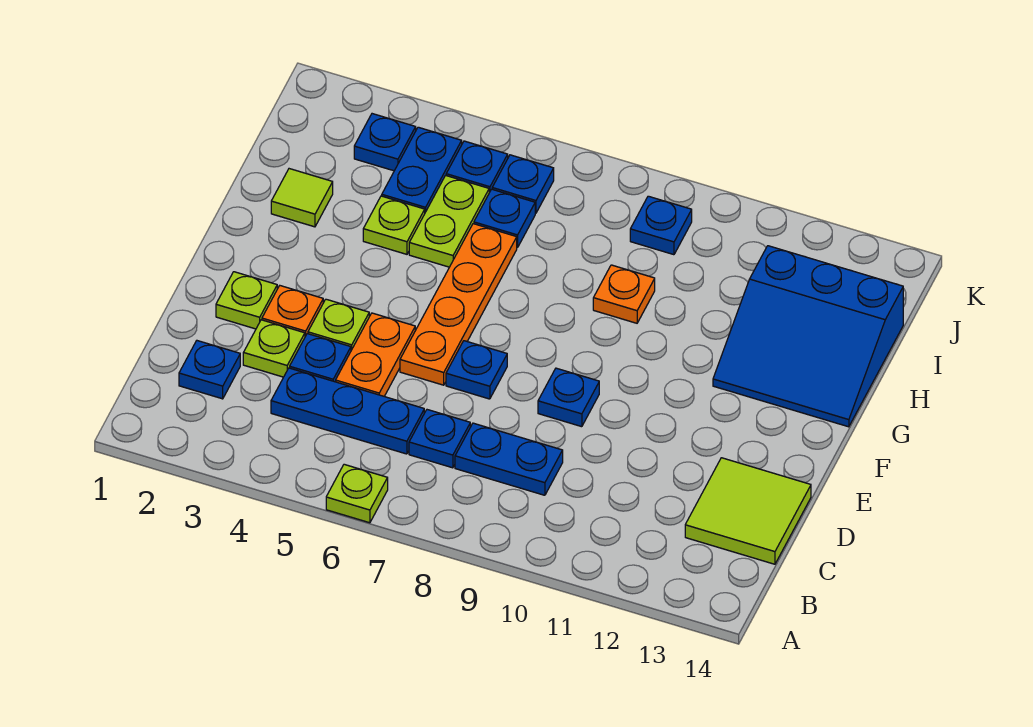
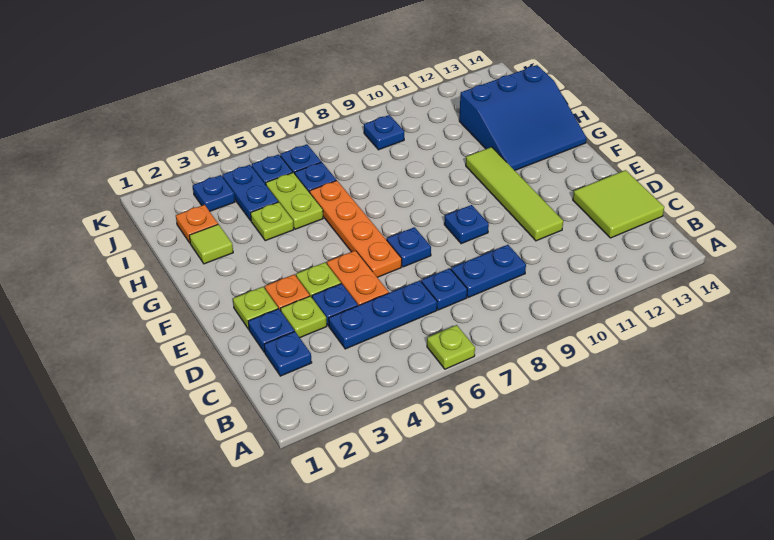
none -> blue 1x1 plate [248,309,294,352]
none -> lime 1x4 tile [466,147,563,241]
orange 1x1 plate [593,265,655,323] -> orange 1x1 plate moved to [176,205,218,243]

